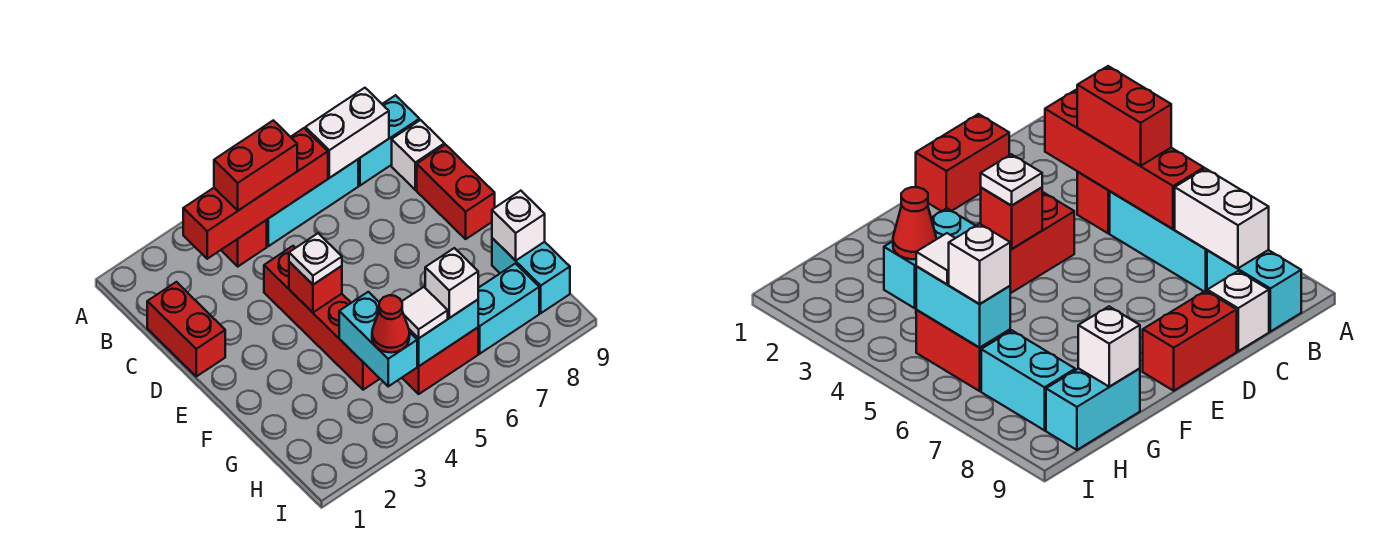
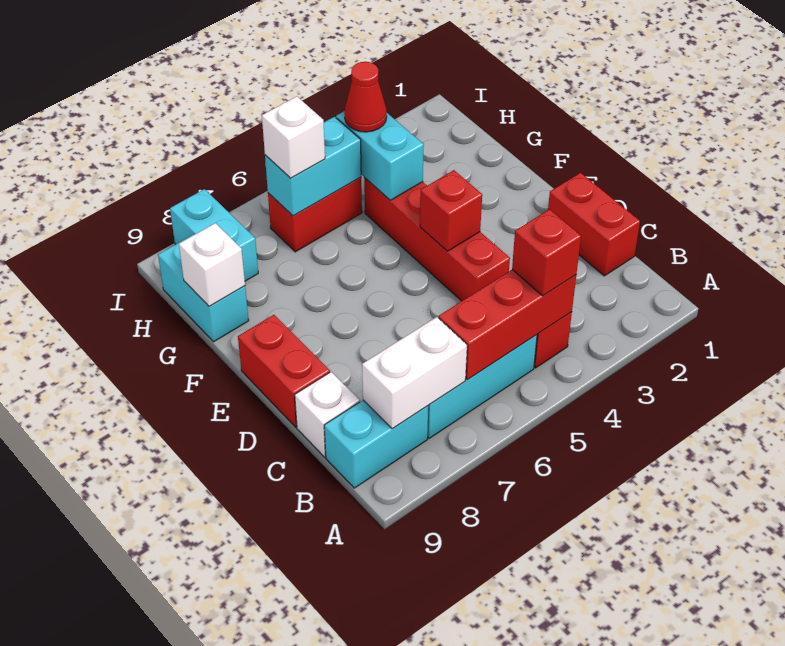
red 1x4 brick [183,128,328,259] -> red 1x3 brick [439,270,576,380]
red 1x2 brick [214,120,297,210] -> red 1x1 brick [512,209,581,296]
white 1x1 plate [289,233,342,285] -> none
white 1x1 tile [402,287,448,338] -> none
cyan 1x2 brick [478,263,539,354] -> cyan 1x2 brick turned to [170,189,258,281]

